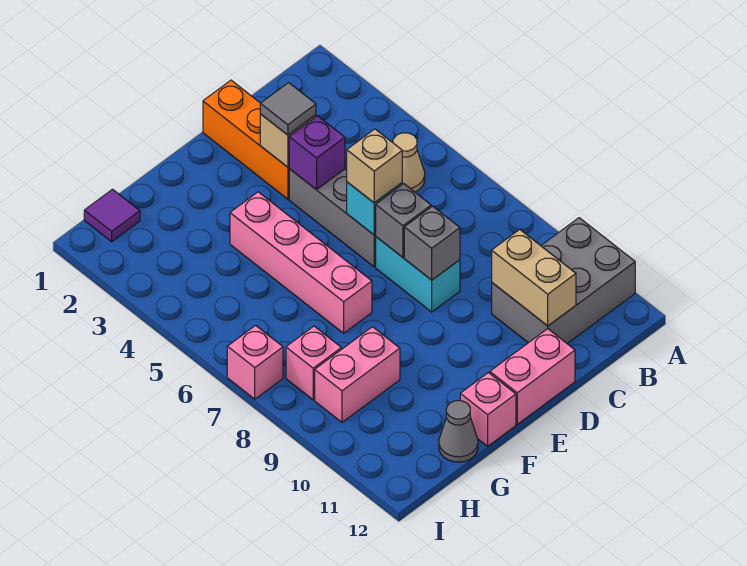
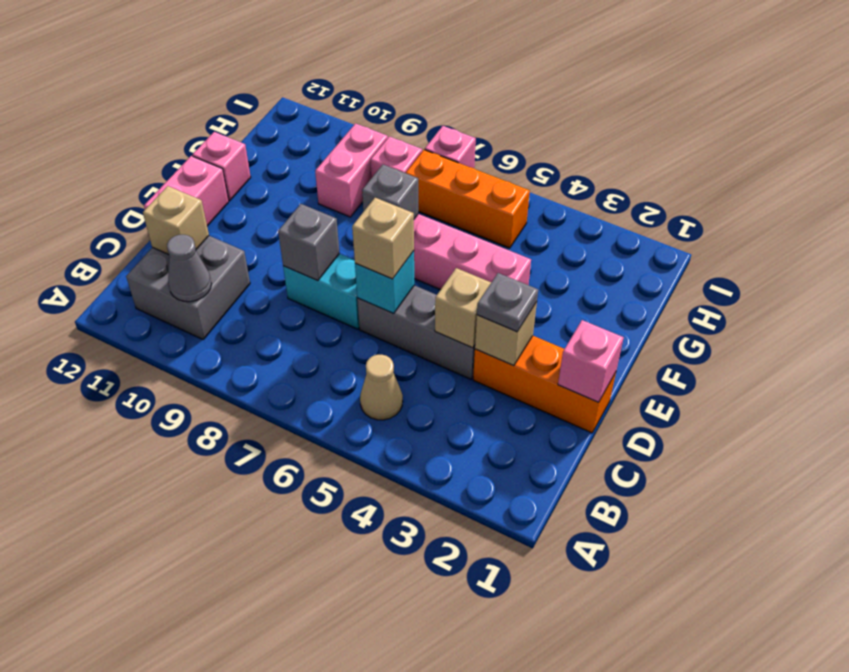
grey 2x3 brick [492,218,635,344] -> grey 2x2 brick [126,236,250,339]
tan 1x2 brick [492,230,576,326] -> tan 1x1 brick [143,186,209,254]
none -> pink 1x1 brick [558,320,624,402]
grey 1x1 tile [260,83,316,135] -> grey 1x1 plate [477,273,538,332]
purple 1x1 brick [289,116,345,190] -> tan 1x1 brick [435,268,491,348]
grey 1x1 brick [376,184,431,257] -> grey 1x1 brick moved to [362,165,419,219]
grey 1x1 cone [439,401,478,462] -> grey 1x1 cone moved to [167,235,211,302]
purple 1x1 tile [84,189,140,242] -> none
none -> orange 1x3 brick [406,150,530,248]

